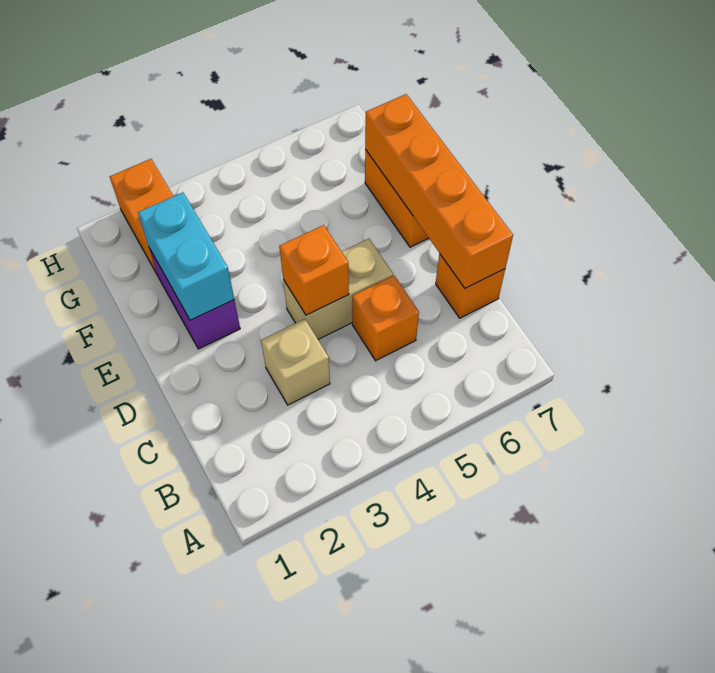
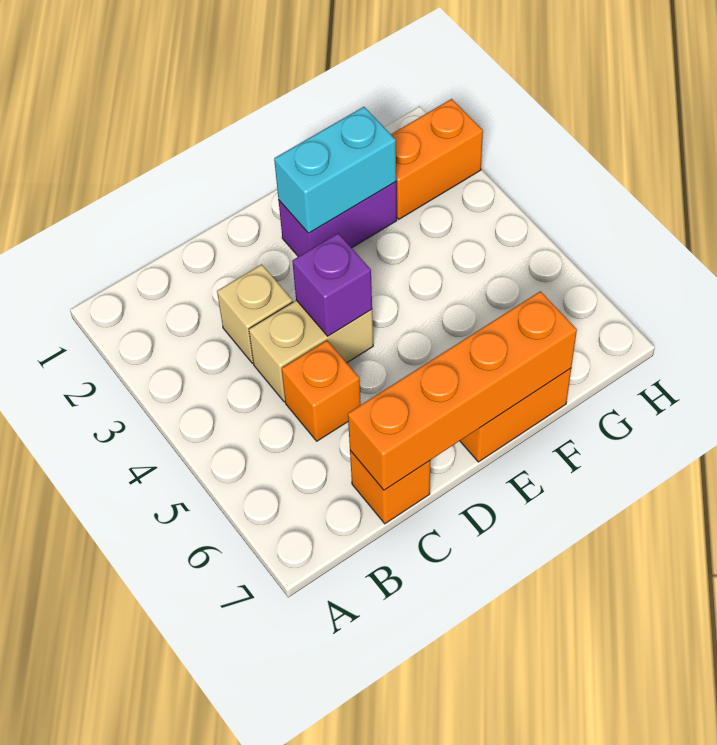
tan 1x2 brick [283,239,393,339] -> tan 1x2 brick turned to [249,300,373,402]
orange 1x1 brick [279,225,349,315] -> purple 1x1 brick [292,233,372,336]

